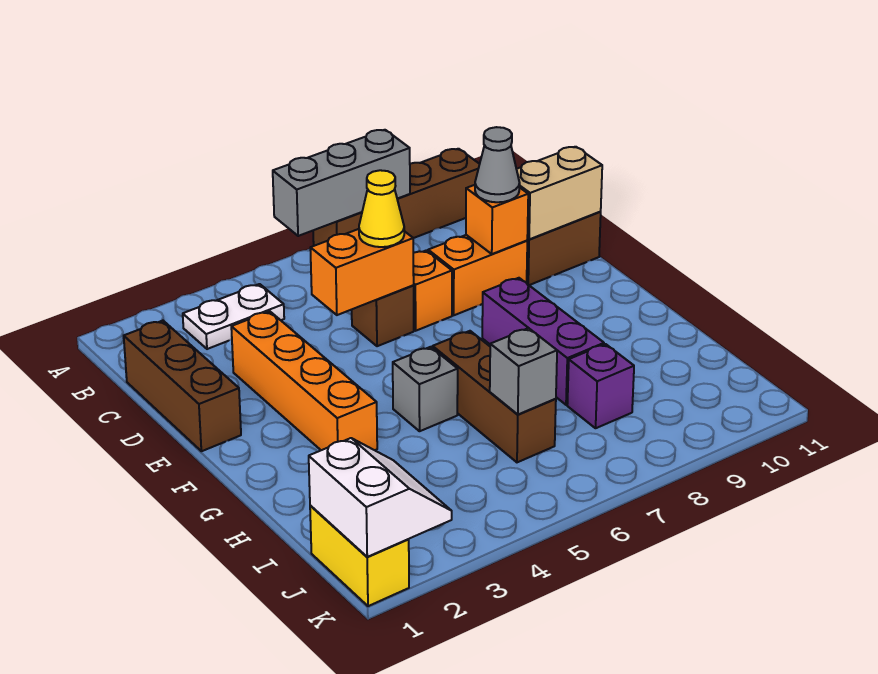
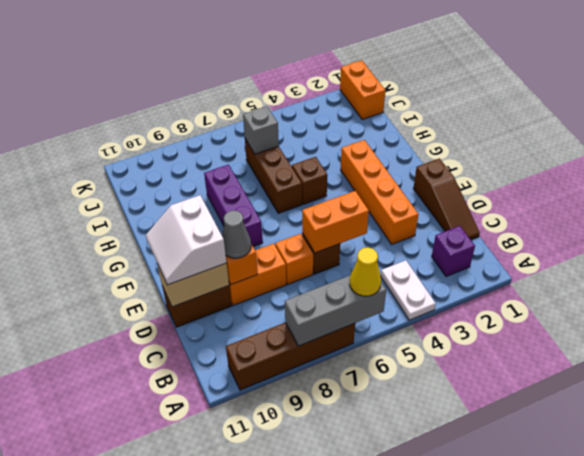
white 1x2 plate [183,284,284,349] -> white 1x2 plate turned to [381,260,436,320]
brown 1x3 brick [124,321,241,451] -> brown 1x3 slope [413,158,480,240]
yellow 1x1 cone [359,170,404,247] -> yellow 1x1 cone moved to [350,248,381,296]
grey 1x1 brick [393,347,458,431] -> brown 1x1 brick [292,157,327,204]
purple 1x1 brick [567,344,634,428] -> purple 1x1 brick moved to [432,226,475,276]
yellow 1x2 brick [310,505,409,606] -> orange 1x2 brick [340,61,385,119]
white 2x2 slope [309,438,452,557] -> white 2x2 slope moved to [146,195,227,285]

